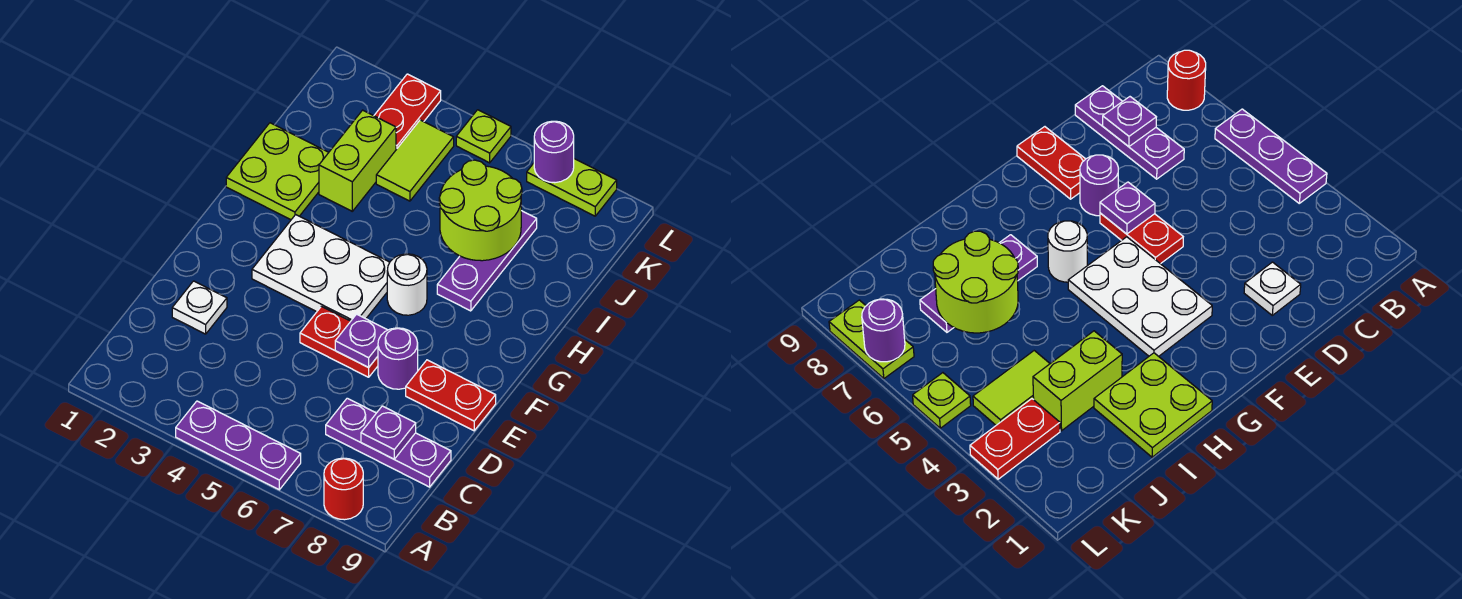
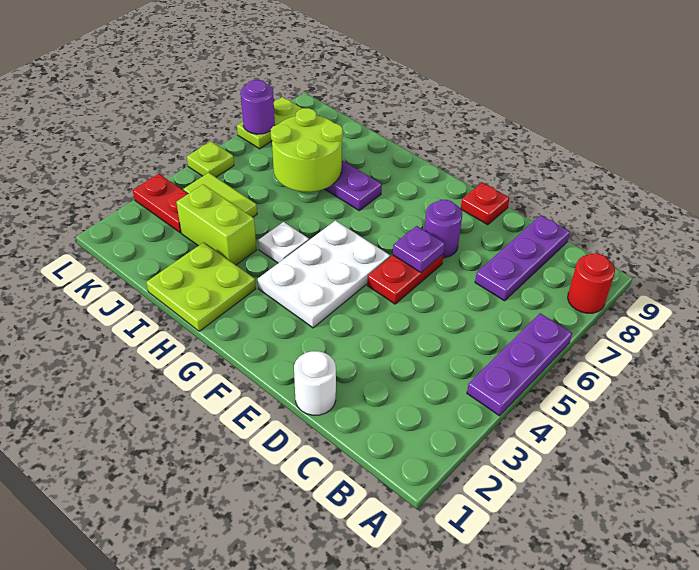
purple 1x1 plate [361,406,416,459] -> none
white 1x1 plate [172,281,227,334] -> white 1x1 plate moved to [258,222,309,263]
red 1x2 plate [406,360,496,431] -> red 1x1 plate [461,183,510,225]
white 1x1 round brick [387,254,427,315] -> white 1x1 round brick moved to [294,351,336,415]

